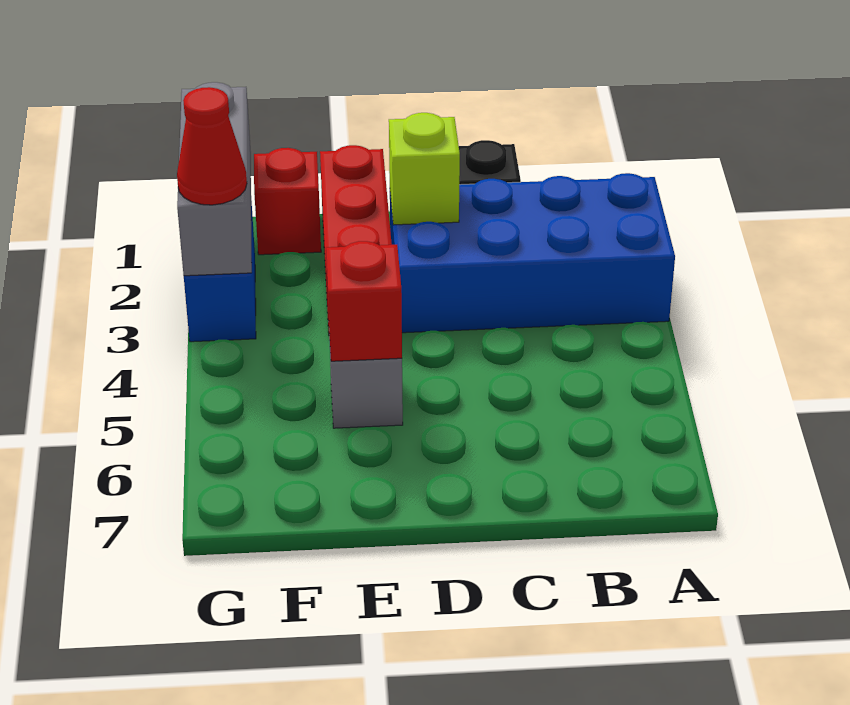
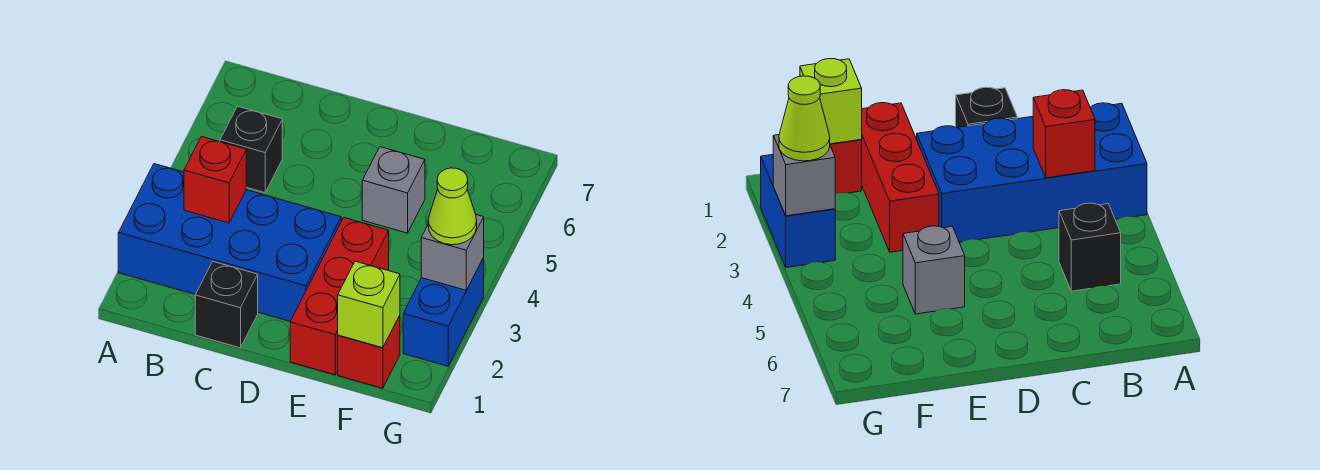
none -> black 1x1 brick [220,106,282,193]
lime 1x1 brick [389,113,460,225] -> lime 1x1 brick moved to [338,261,400,348]
red 1x1 brick [326,241,402,361] -> red 1x1 brick moved to [184,136,246,223]
grey 1x3 brick [177,82,252,276] -> grey 1x1 brick [421,215,484,290]
red 1x1 cone [177,87,247,205] -> lime 1x1 cone [428,168,477,245]

